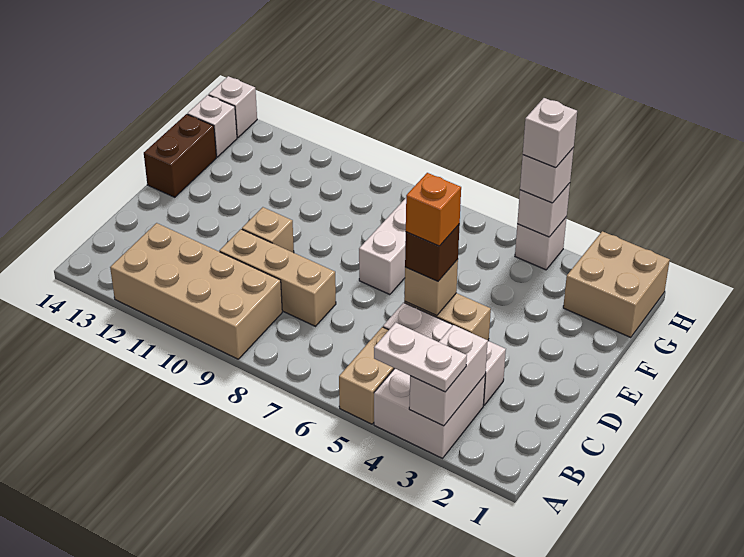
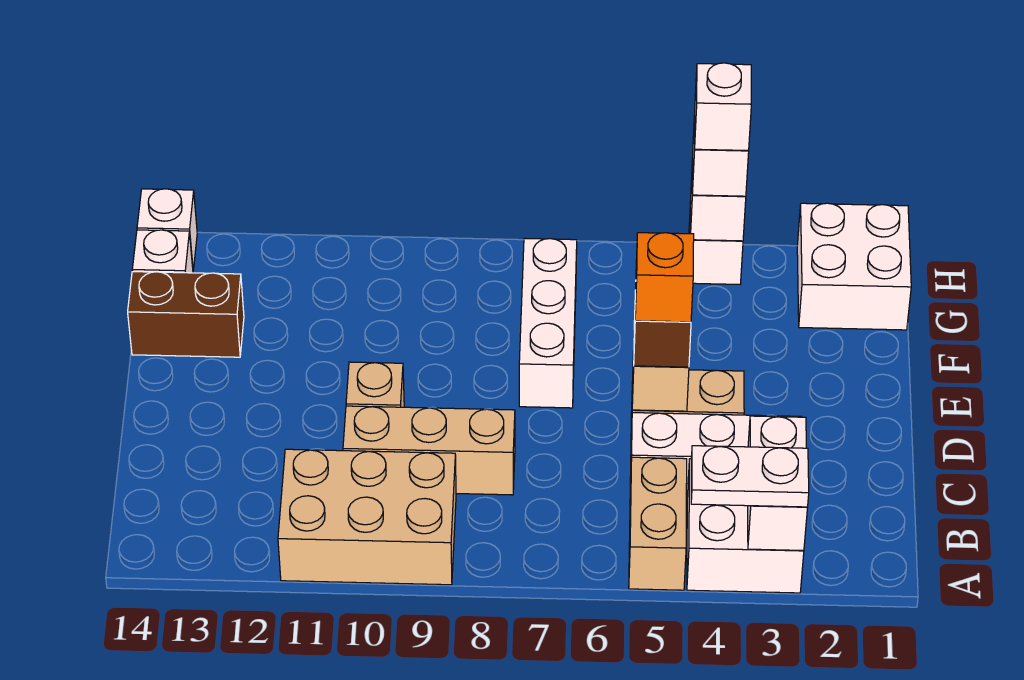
tan 2x4 brick [110,223,282,359] -> tan 2x3 brick [278,449,456,585]
brown 1x2 brick [144,114,216,197] -> brown 1x2 brick turned to [128,272,244,357]
tan 2x2 brick [563,231,670,338] -> white 2x2 brick [797,203,911,330]

